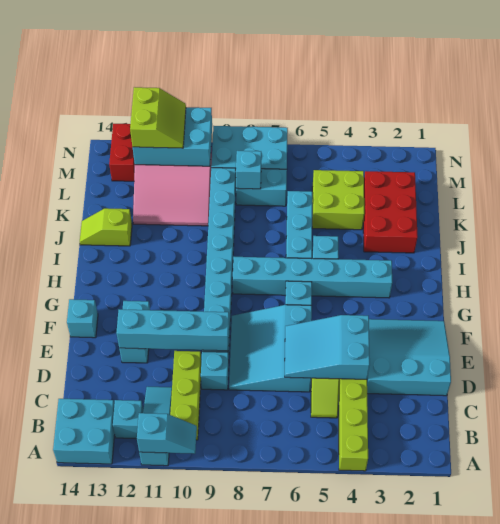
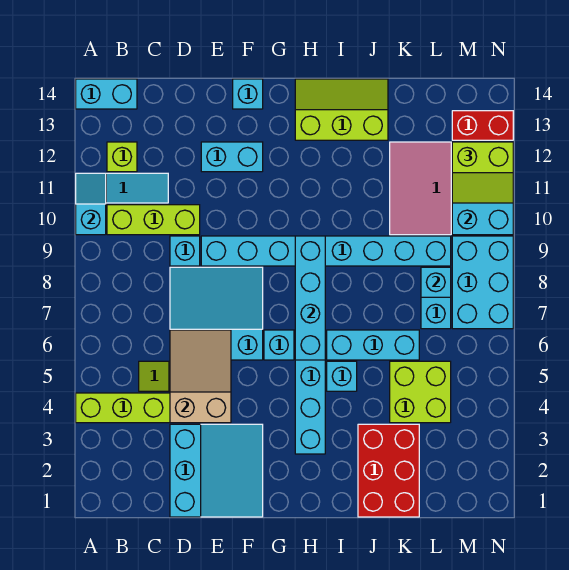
cyan 1x2 slope [137,413,197,454] -> cyan 1x2 slope turned to [76,173,106,235]
cyan 2x2 brick [53,399,115,464] -> cyan 1x2 brick [76,79,137,109]
cyan 1x1 brick [113,400,143,439] -> lime 1x1 brick [107,142,137,172]
cyan 2x3 slope [285,315,370,379] -> tan 2x3 slope [170,330,231,423]
cyan 1x4 brick [116,309,229,351] -> cyan 1x4 brick moved to [295,236,325,360]
red 2x3 brick [363,171,418,253] -> red 2x3 brick turned to [358,424,419,517]
lime 1x2 slope [80,208,132,246] -> lime 2x3 slope [295,79,388,140]

